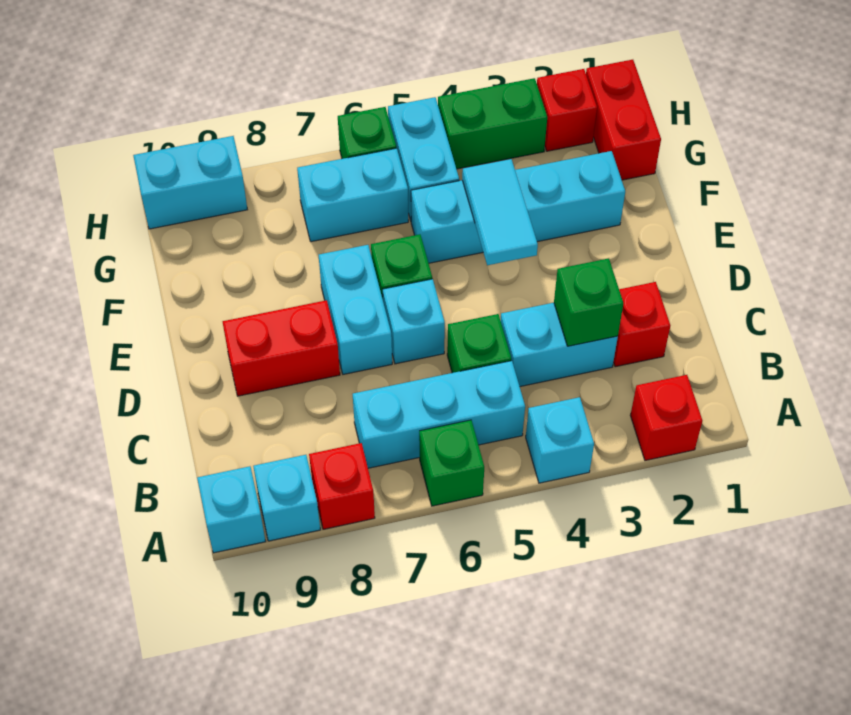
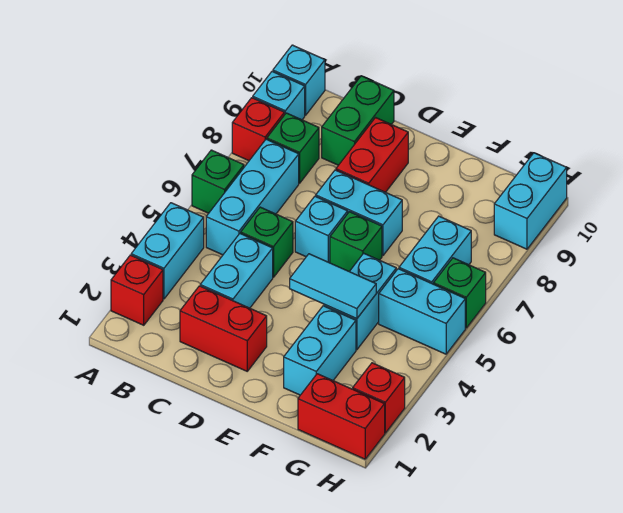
cyan 1x1 brick [526,397,594,483] -> cyan 1x2 brick [131,203,204,299]
red 1x1 brick [613,282,670,367] -> red 1x2 brick [180,286,267,371]
green 1x1 brick [554,258,623,346] -> green 1x1 brick moved to [267,113,319,183]
green 1x2 brick [438,78,547,169] -> green 1x2 brick moved to [322,76,394,165]

